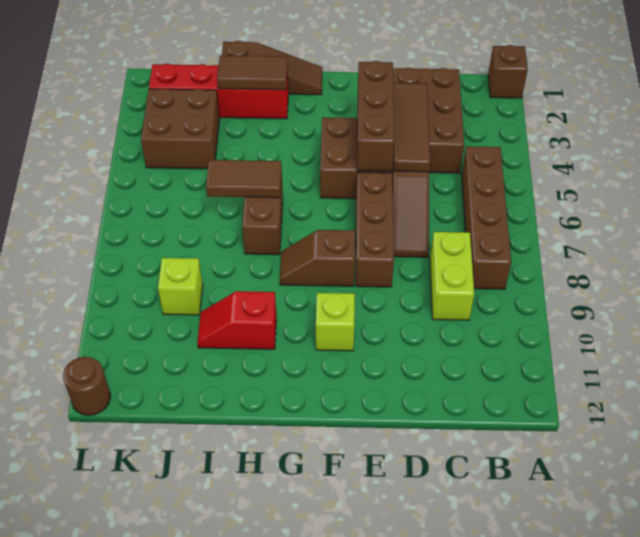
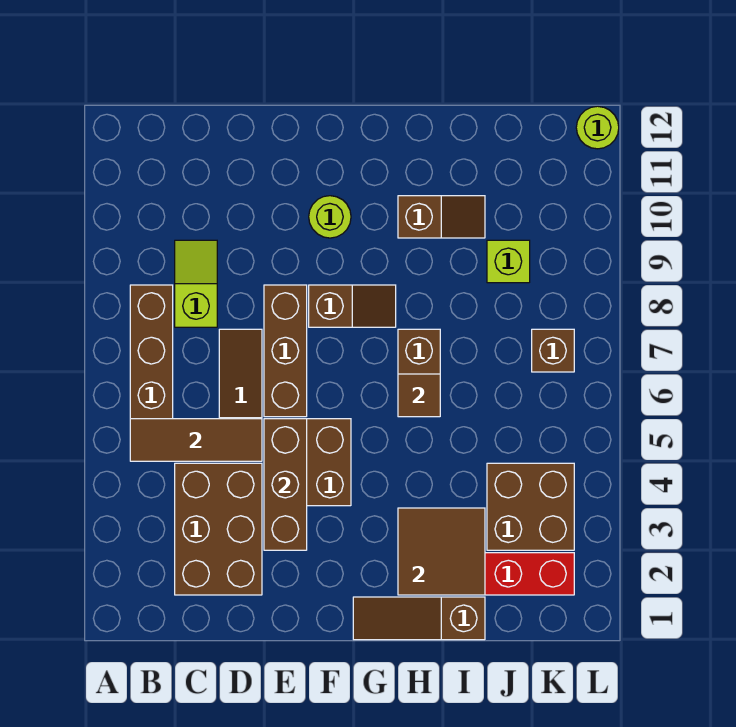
brown 1x1 brick [488,45,528,98] -> brown 1x1 brick moved to [532,329,574,372]
lime 1x2 brick [430,232,474,320] -> lime 1x2 slope [175,240,217,327]
brown 1x3 tile [393,83,430,172] -> brown 1x3 tile turned to [130,419,262,461]
lime 1x1 brick [316,293,355,351] -> lime 1x1 round brick [309,196,351,238]
brown 1x2 tile [217,55,287,90] -> brown 2x2 tile [398,508,485,595]
brown 1x2 tile [206,160,282,198] -> brown 1x1 tile [398,374,440,417]
red 1x2 slope [197,291,276,349] -> brown 1x2 slope [398,196,485,238]
brown 1x1 round brick [63,357,110,415] -> lime 1x1 round brick [576,106,619,149]

